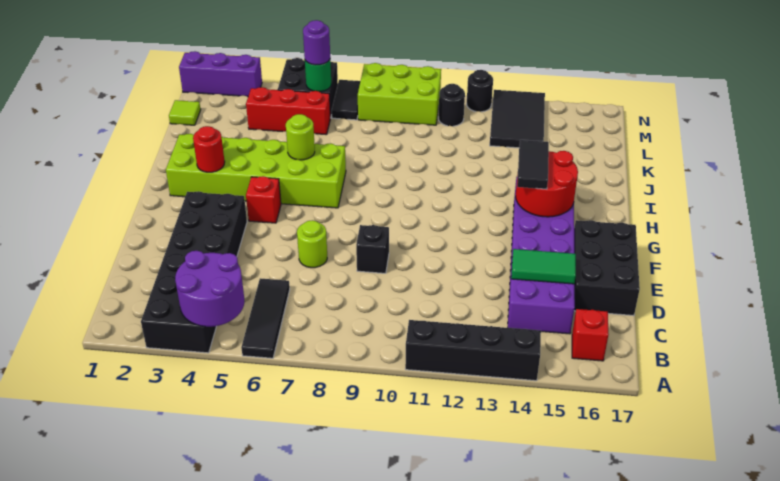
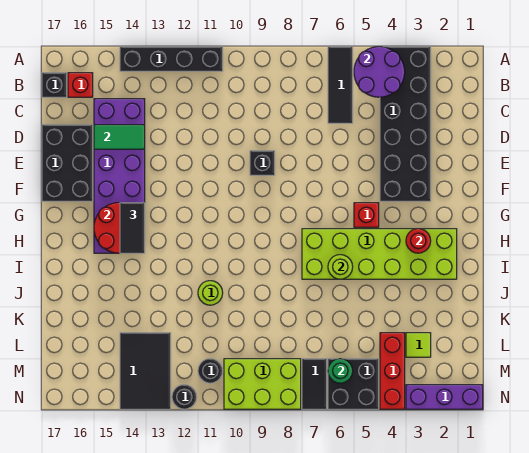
none -> black 1x1 brick [42,73,67,97]
lime 1x1 round brick [297,220,327,268] -> lime 1x1 round brick moved to [198,281,223,305]
lime 1x1 tile [169,100,201,125] -> lime 1x1 tile moved to [406,333,431,357]
red 1x3 brick [246,87,330,135] -> red 1x3 brick turned to [380,333,405,409]
purple 1x1 round brick [303,20,330,65] -> none

